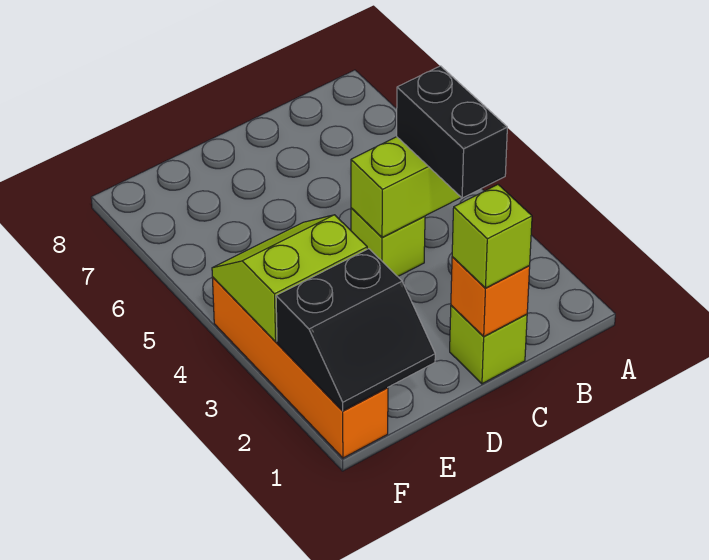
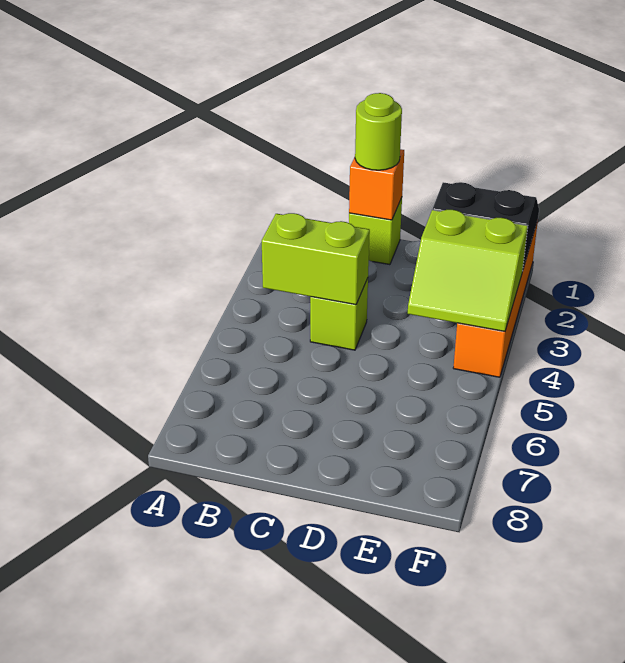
black 1x2 brick [397,66,507,198] -> none
lime 1x1 brick [452,185,532,288] -> lime 1x1 round brick [355,93,402,170]

